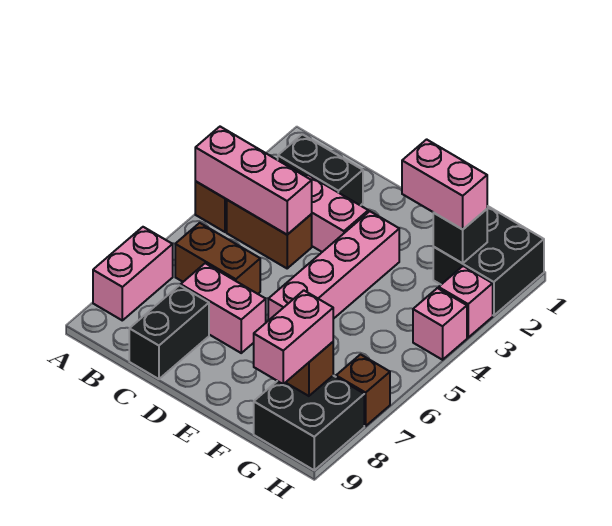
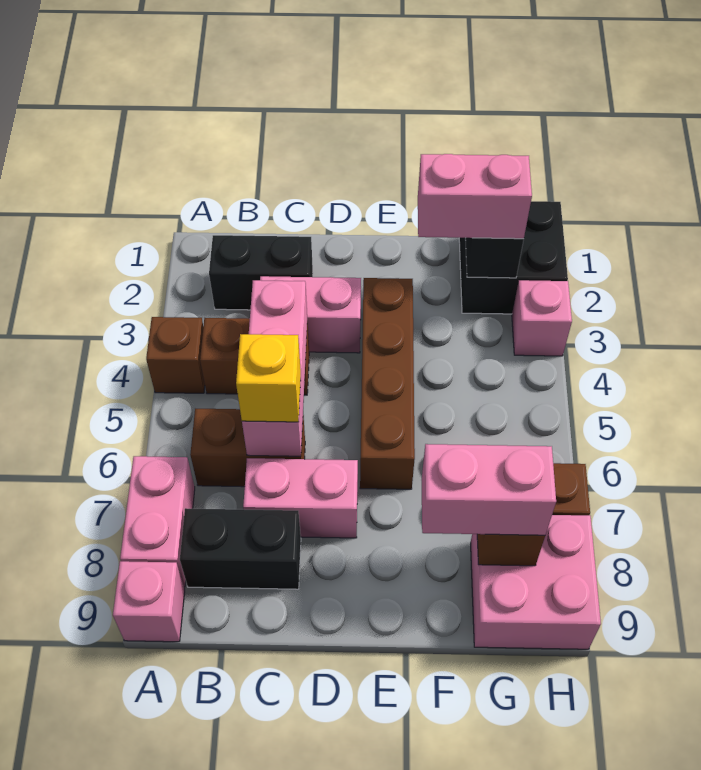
pink 1x3 brick [195,127,312,235] -> pink 1x3 brick turned to [242,280,307,456]
none -> yellow 1x1 brick [236,334,301,422]
black 1x2 brick [129,285,209,379] -> black 1x2 brick turned to [180,508,301,589]
pink 1x4 brick [268,211,399,321] -> brown 1x4 brick [360,278,415,489]
black 2x2 brick [254,376,364,470] -> pink 2x2 brick [471,515,601,649]
pink 1x2 brick [254,290,333,384] -> pink 1x2 brick turned to [422,444,556,535]
pink 1x1 brick [413,288,467,360] -> pink 1x1 brick moved to [113,561,185,642]

